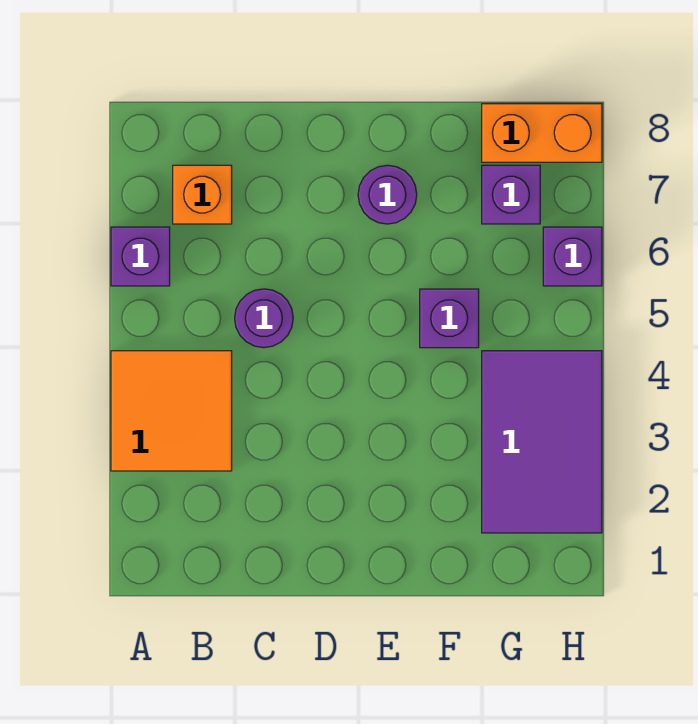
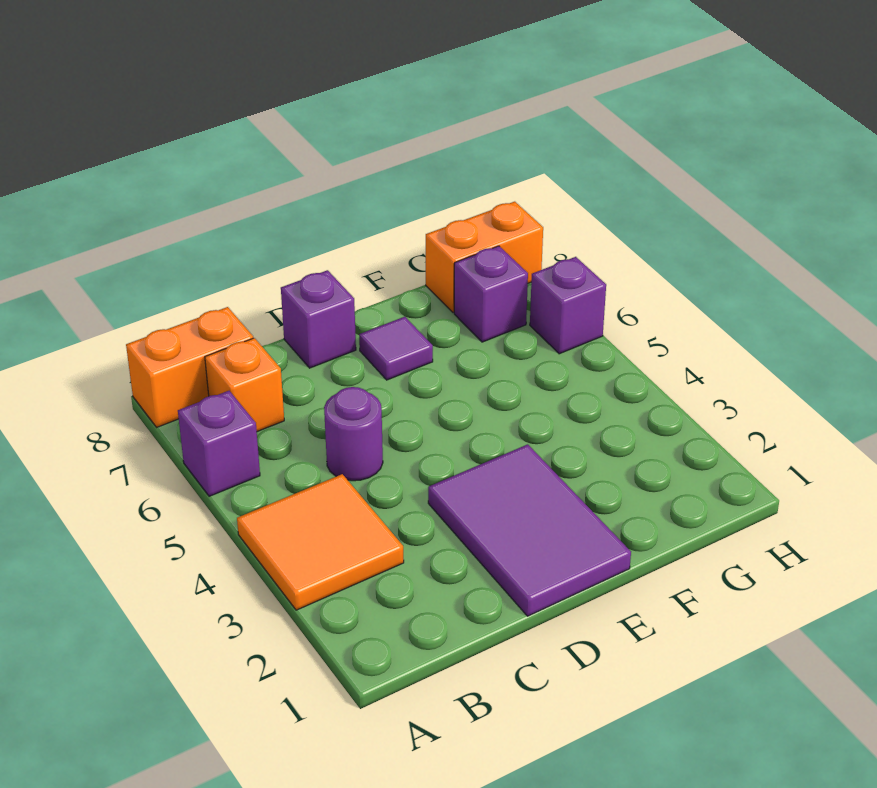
none -> orange 1x2 brick [126,307,253,427]
purple 1x1 round brick [358,165,417,224] -> purple 1x1 tile [359,317,433,380]
purple 1x1 brick [420,289,479,348] -> purple 1x1 brick moved to [281,270,356,368]
purple 2x3 tile [482,351,602,533] -> purple 2x3 tile moved to [428,444,631,616]

